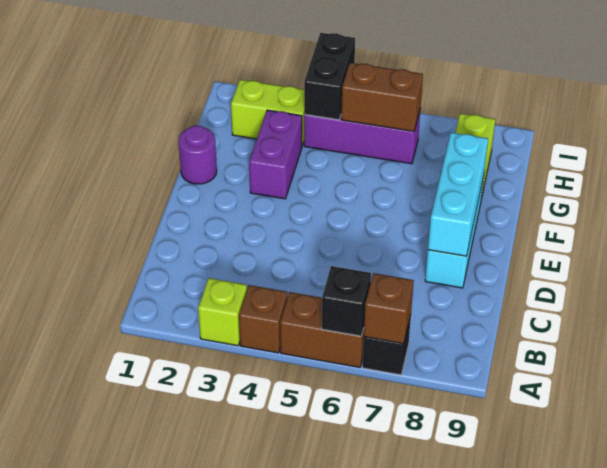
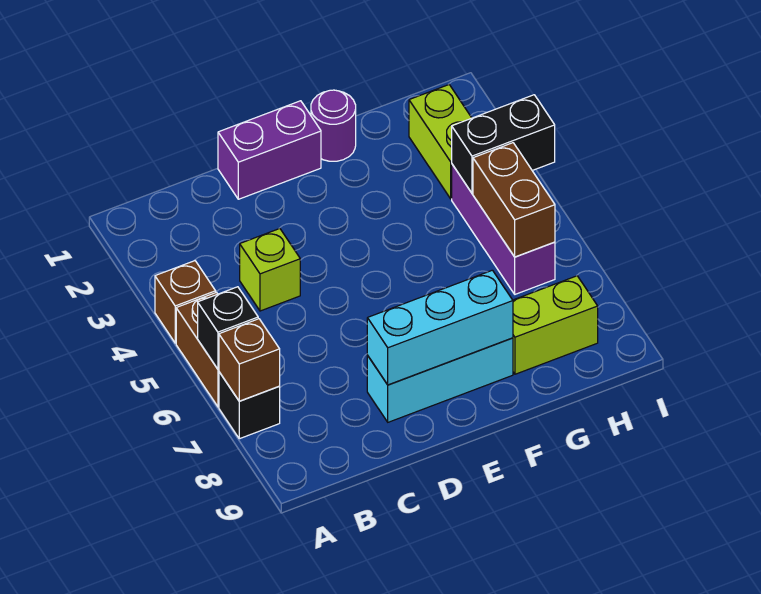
lime 1x1 brick [198,278,247,346] -> lime 1x1 brick moved to [240,229,300,311]
purple 1x2 brick [249,110,302,199] -> purple 1x2 brick moved to [218,101,321,199]

